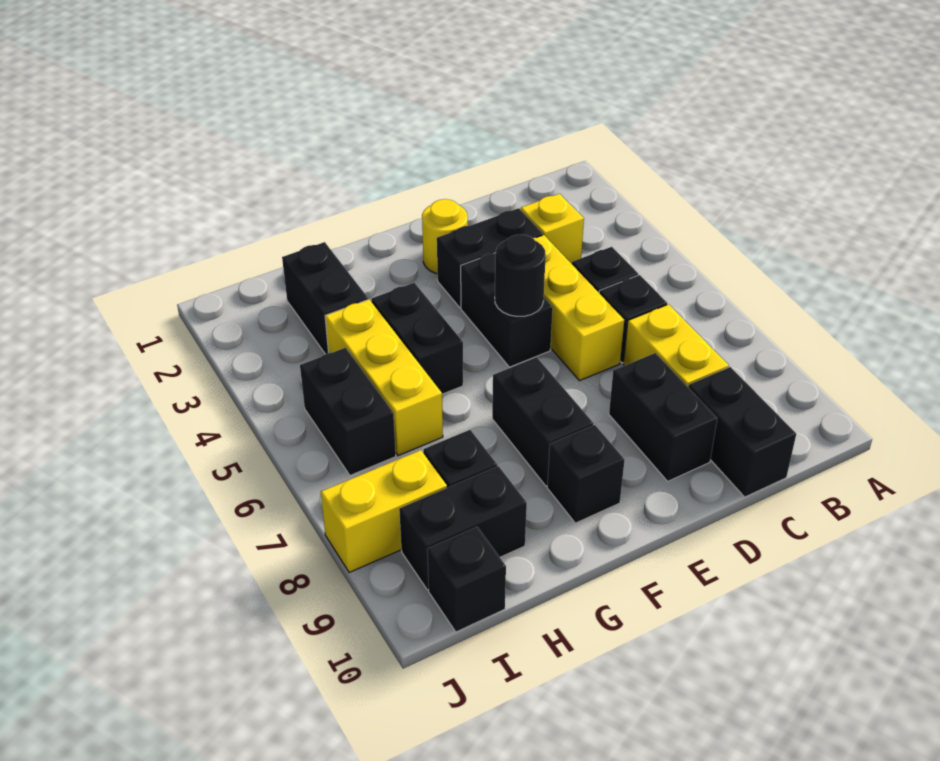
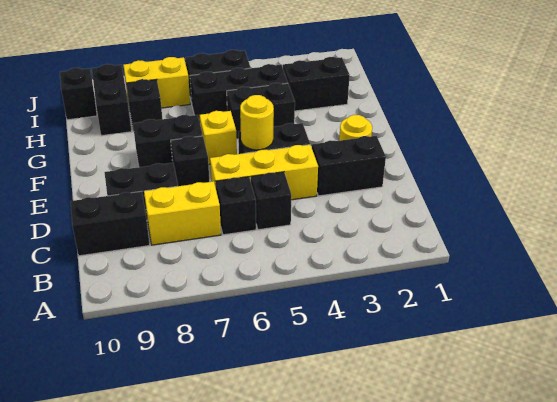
yellow 1x1 brick [521,194,584,264] -> yellow 1x1 brick moved to [200,111,237,164]
black 1x2 brick [437,208,543,308] -> black 1x2 brick turned to [312,136,386,196]
black 1x1 round brick [495,234,546,316] -> yellow 1x1 round brick [240,95,274,150]
black 1x1 brick [547,425,625,523] -> black 1x1 brick moved to [171,136,209,186]
yellow 1x3 brick [325,299,443,456] -> black 1x3 brick [190,64,288,121]
yellow 1x2 brick [321,450,447,573] -> yellow 1x2 brick turned to [123,57,190,108]

